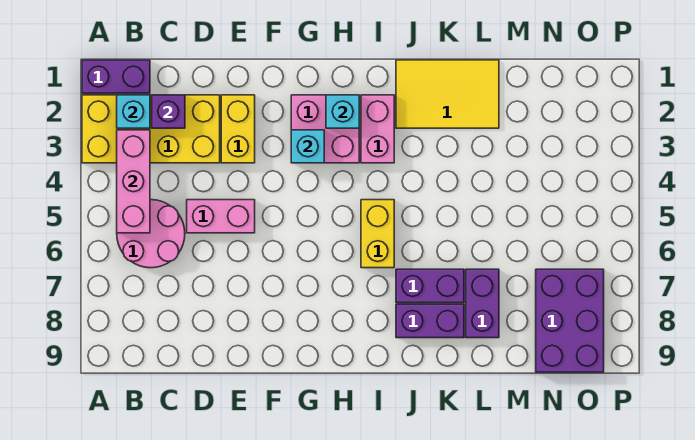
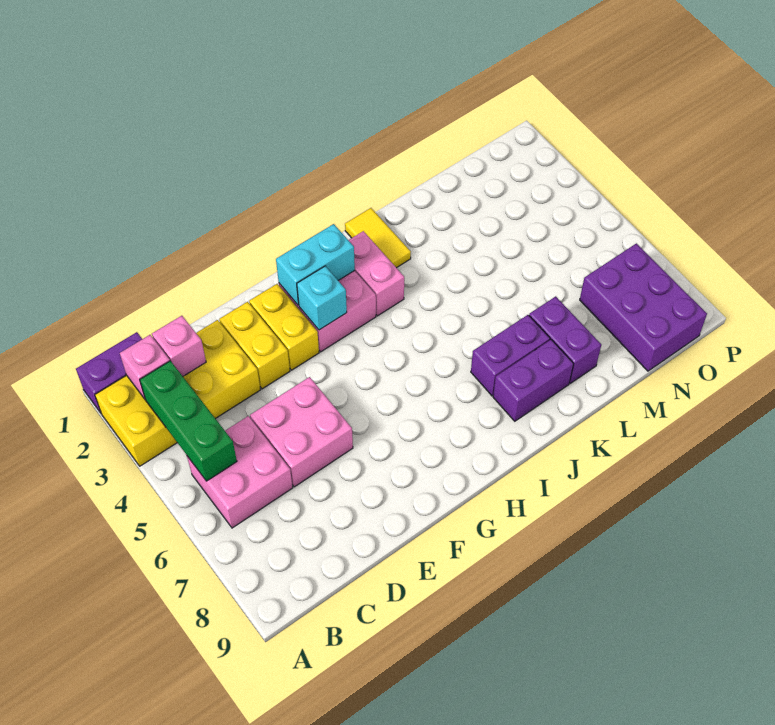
cyan 1x1 brick [117,95,150,128] -> pink 1x1 brick [120,335,170,400]
pink 1x3 brick [117,130,150,233] -> green 1x3 brick [140,361,237,481]
pink 2x2 round brick [117,200,185,268] -> pink 2x2 brick [187,416,293,528]
purple 1x1 brick [152,95,185,128] -> pink 1x1 brick [152,316,206,376]
pink 1x2 brick [187,200,255,233] -> pink 2x2 brick [250,377,353,487]
cyan 1x1 brick [326,95,359,128] -> cyan 1x2 brick [276,224,355,305]
yellow 1x2 brick [361,200,394,268] -> yellow 1x2 brick moved to [249,284,319,370]
yellow 2x3 tile [396,60,499,128] -> yellow 1x2 tile [345,208,411,268]

